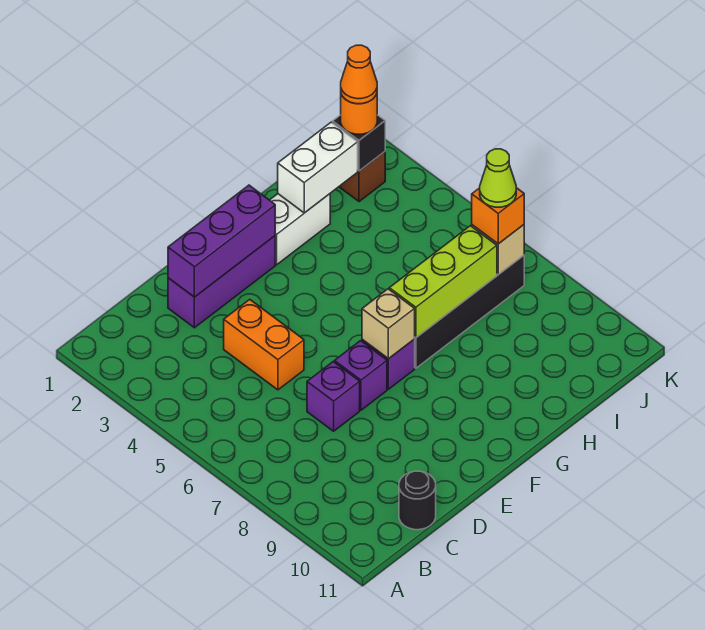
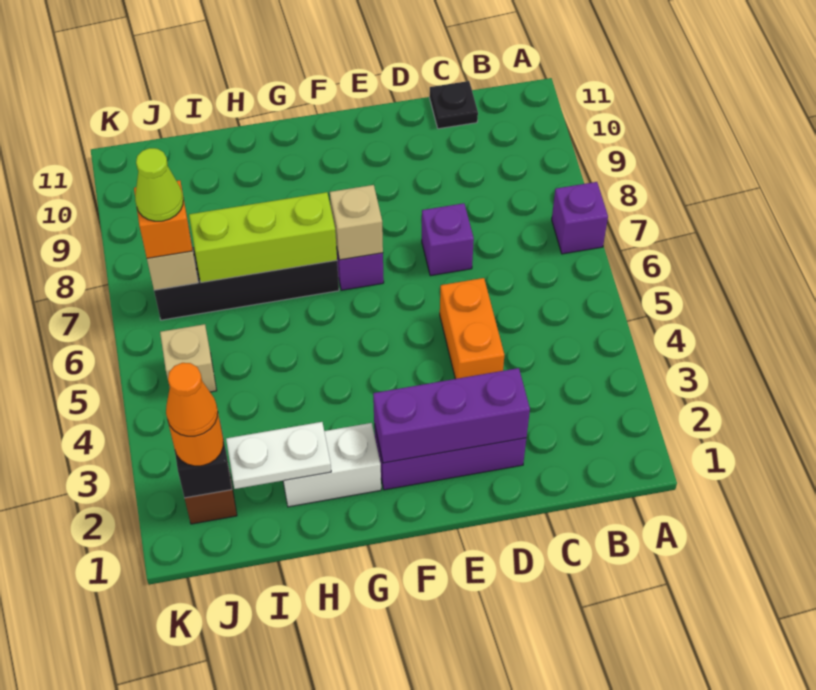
black 1x1 round brick [399,471,436,530] -> black 1x1 plate [429,81,478,129]
purple 1x1 brick [335,341,387,410] -> purple 1x1 brick moved to [552,182,608,254]
white 1x2 brick [278,122,358,213] -> white 1x2 plate [226,422,331,489]
none -> tan 1x1 brick [160,324,217,392]

